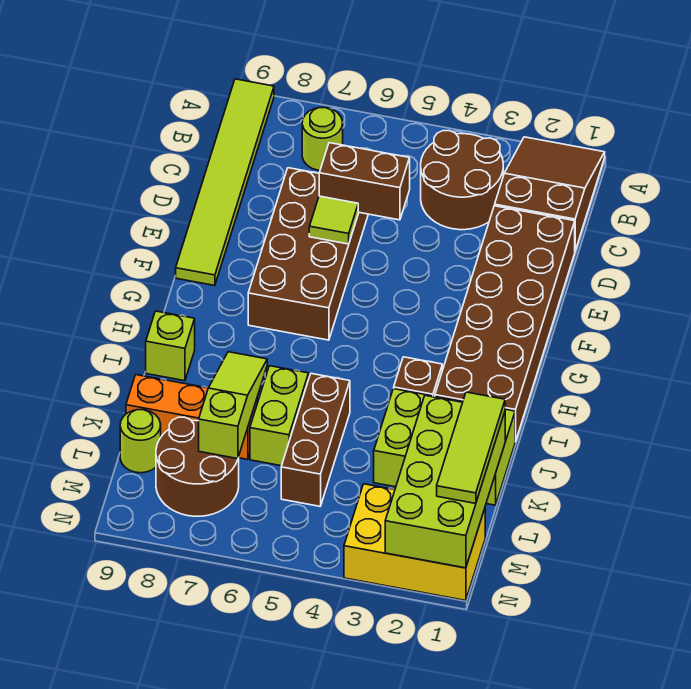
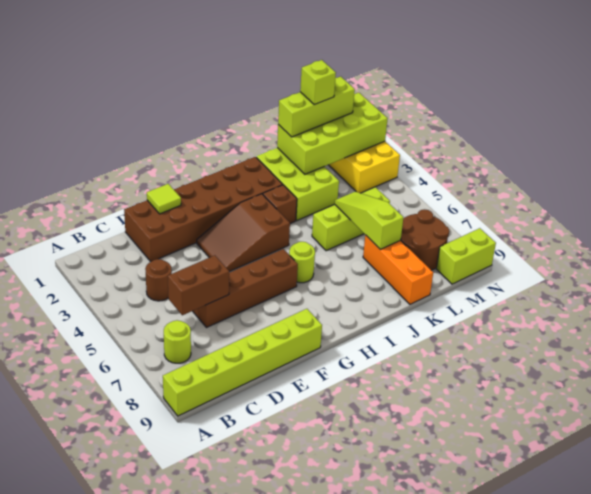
brown 2x3 slope [495,137,605,250] -> brown 2x3 slope moved to [197,194,290,272]
lime 1x6 tile [176,79,274,286] -> lime 1x6 brick [163,309,322,416]
brown 2x2 round brick [421,131,503,230] -> brown 1x1 round brick [145,259,172,301]
brown 1x2 brick [319,143,410,220] -> brown 1x2 brick turned to [168,255,229,315]
brown 2x4 brick [248,168,368,340] -> brown 1x4 brick [193,249,298,328]
lime 1x1 tile [309,196,358,244] -> lime 1x1 tile moved to [147,184,181,214]
lime 1x1 brick [146,311,195,381] -> lime 1x1 brick moved to [300,60,336,105]
brown 1x3 brick [281,373,350,506] -> lime 1x3 brick [312,187,390,251]
lime 1x2 brick [250,366,309,466] -> lime 1x2 brick moved to [436,228,496,284]
lime 1x3 slope [199,352,267,459] -> lime 1x3 slope turned to [335,192,403,249]
lime 1x3 tile [437,392,505,504] -> lime 1x3 brick [278,77,355,137]
lime 1x1 round brick [120,410,161,473] -> lime 1x1 round brick moved to [289,242,315,283]

